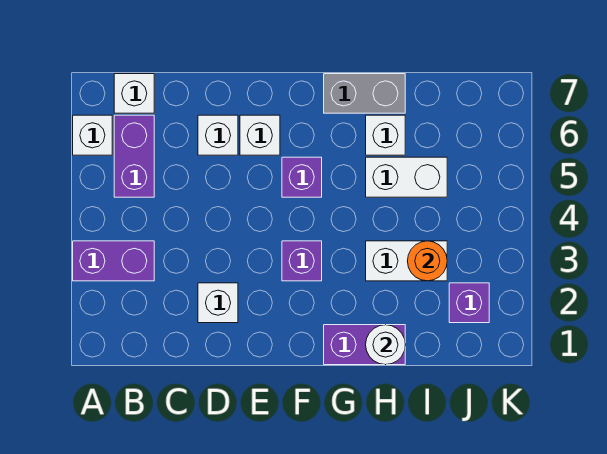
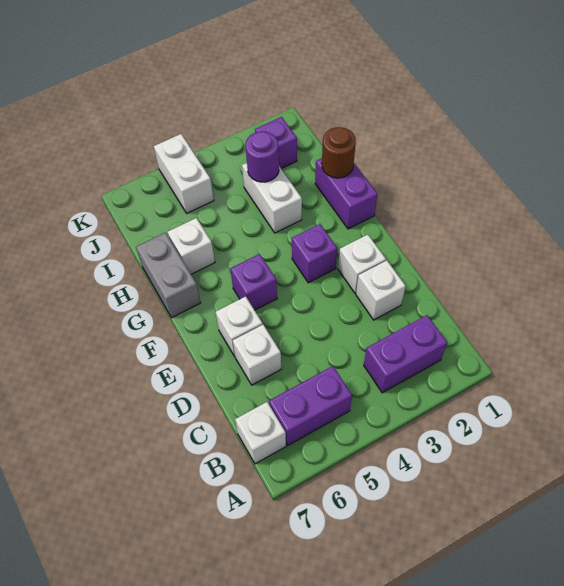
purple 1x2 brick [73,241,154,281] -> purple 1x2 brick turned to [364,315,447,393]
white 1x1 brick [73,115,112,155] -> white 1x1 brick moved to [338,235,386,293]
white 1x1 round brick [366,325,405,365] -> brown 1x1 round brick [322,127,356,178]
white 1x2 brick [366,157,447,197] -> white 1x2 brick moved to [154,134,214,213]
orange 1x1 round brick [408,241,447,281] -> purple 1x1 round brick [246,131,279,182]

